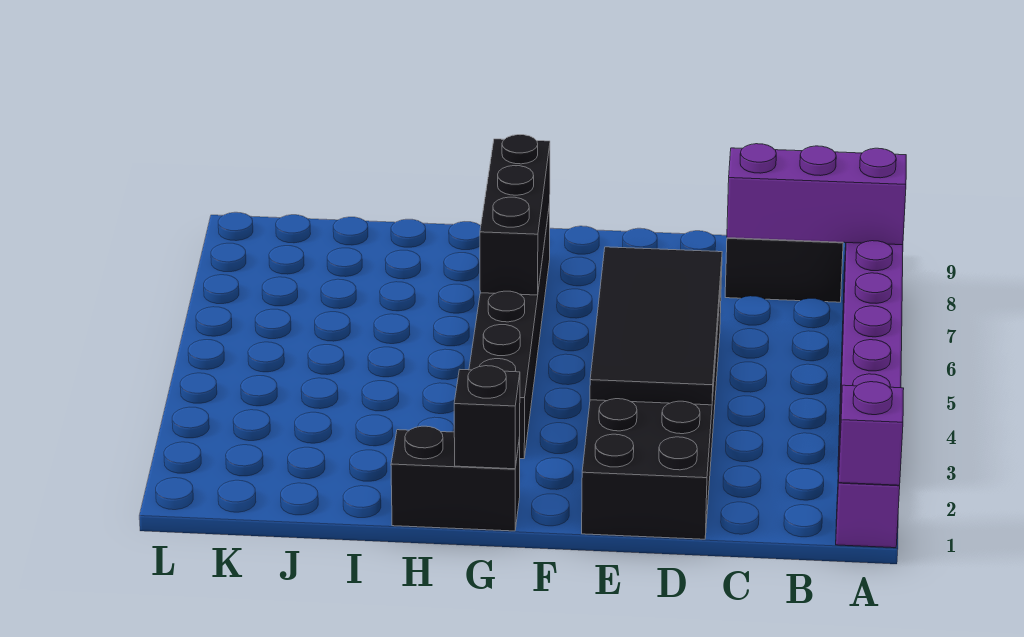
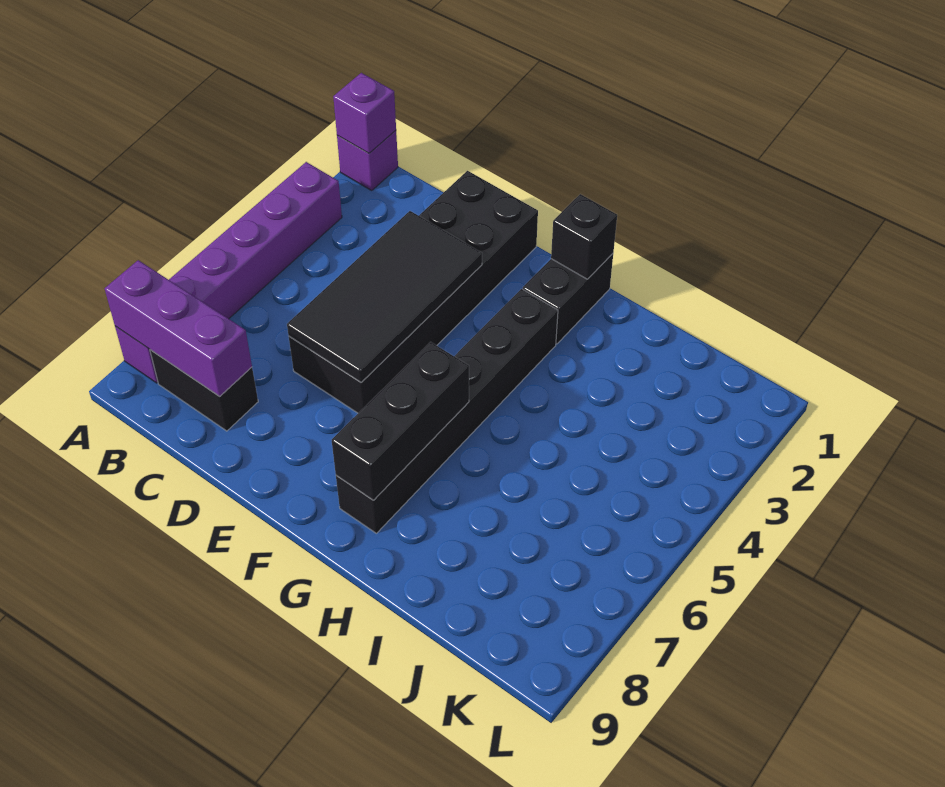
black 1x2 brick [391,426,520,531] -> black 1x2 brick turned to [523,254,613,344]

